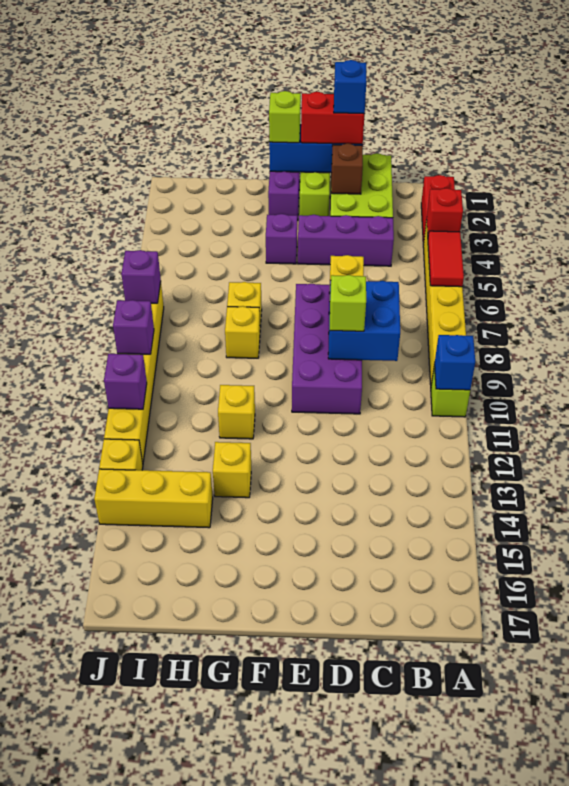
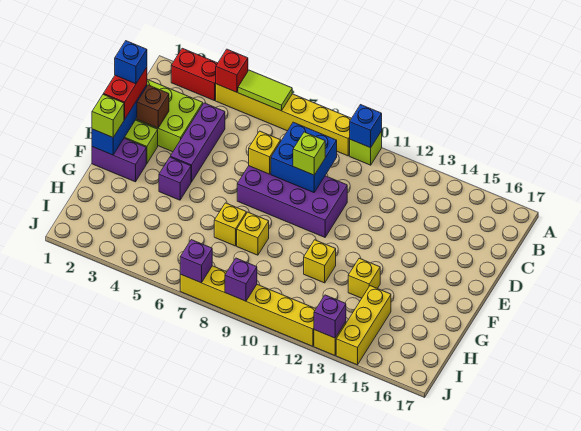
red 1x2 tile [428,231,464,287] -> lime 1x2 tile [238,70,292,111]
purple 1x1 brick [104,354,147,409] -> purple 1x1 brick moved to [314,295,346,338]

